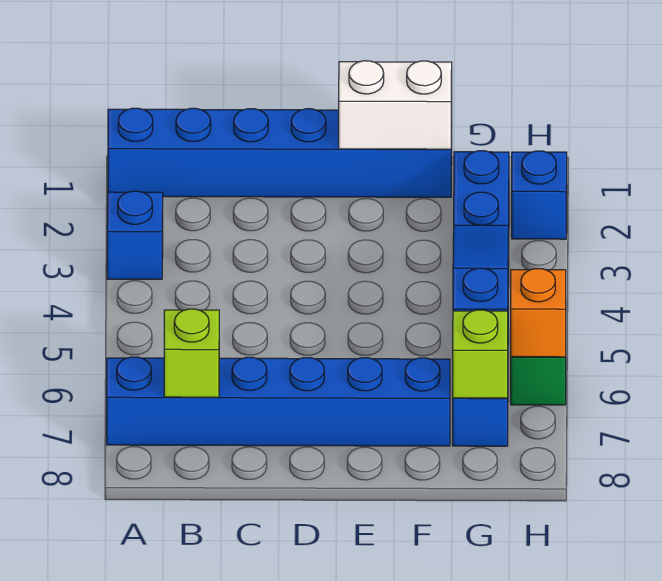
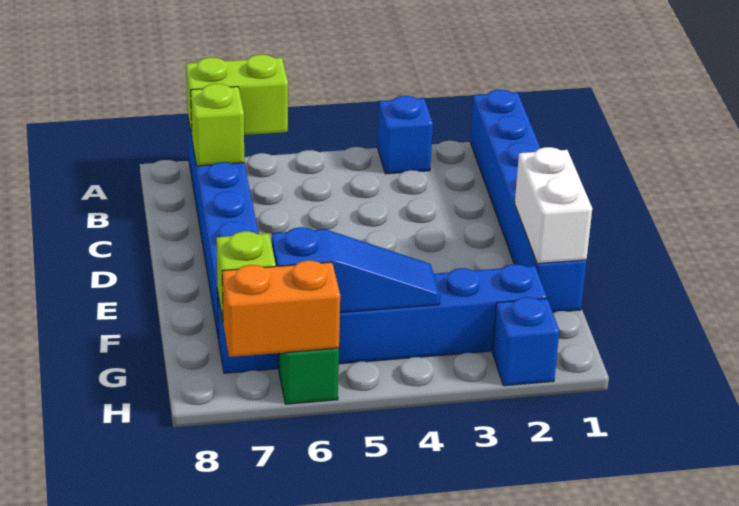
none -> lime 1x2 brick [186,55,288,136]
orange 1x1 brick [511,269,566,357] -> orange 1x2 brick [222,261,340,357]

